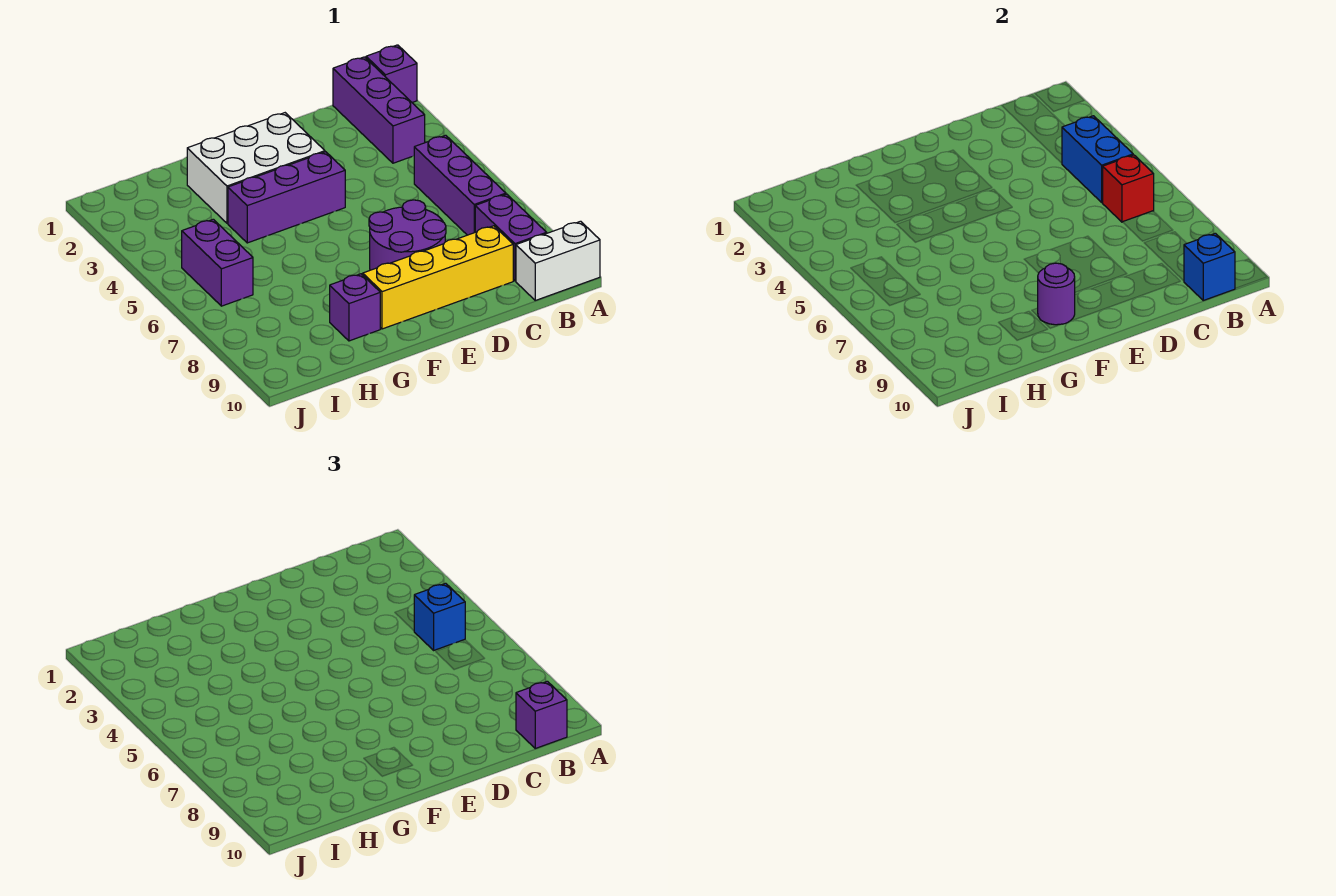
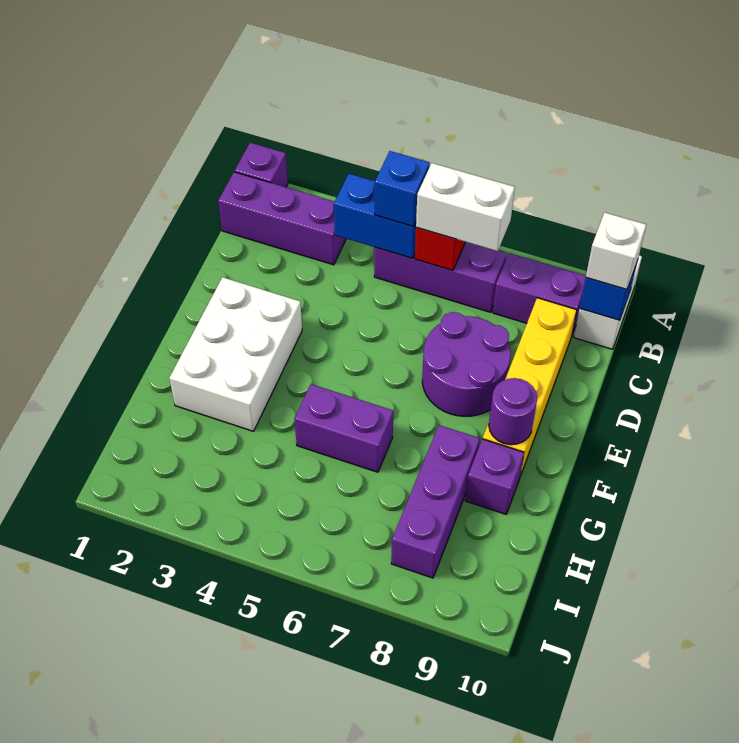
none -> white 1x2 brick [416,163,515,251]
purple 1x1 brick [516,681,567,748] -> white 1x1 brick [586,212,646,289]
purple 1x3 brick [228,152,345,243] -> purple 1x3 brick moved to [391,425,480,578]
purple 1x2 brick [182,219,253,306] -> purple 1x2 brick moved to [295,384,393,472]

